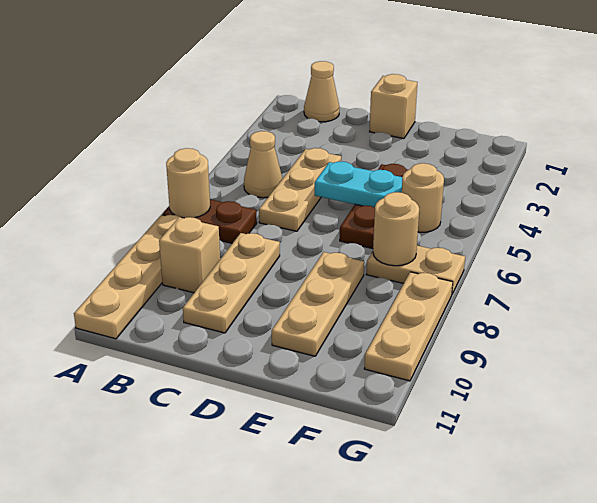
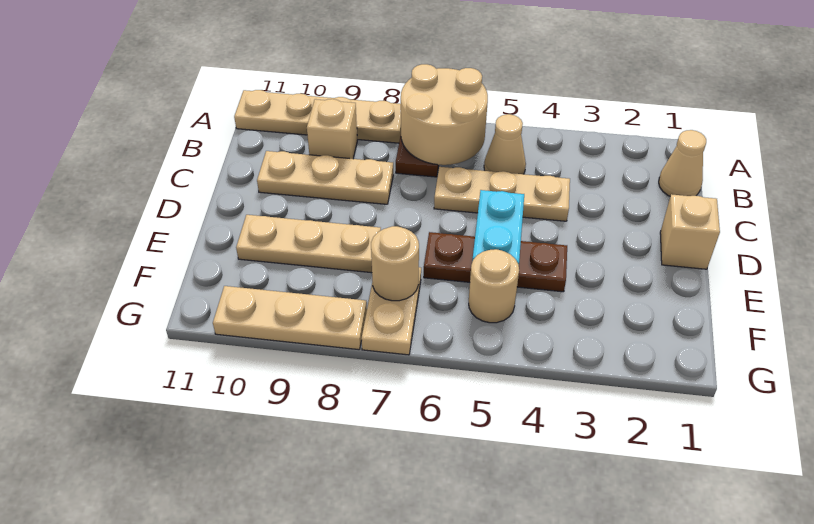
tan 1x1 round brick [166,148,210,218] -> tan 2x2 round brick [401,64,488,165]

